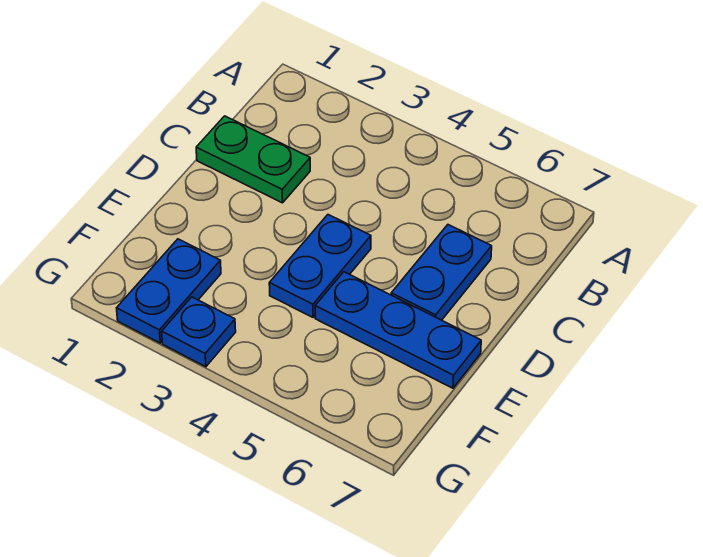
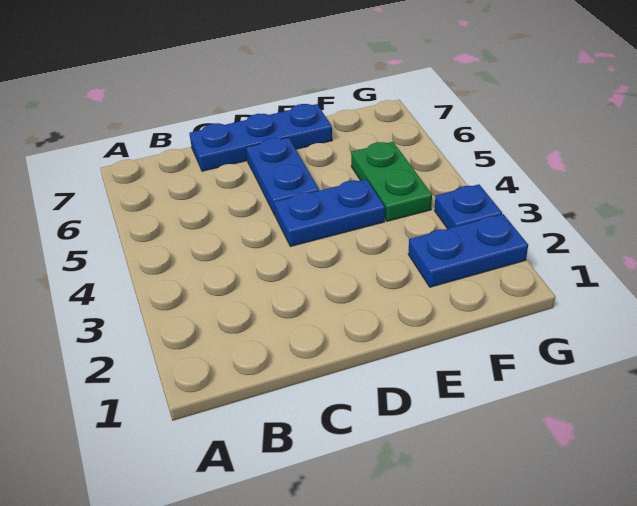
green 1x2 plate [196,116,310,203] -> green 1x2 plate moved to [351,142,432,221]
blue 1x2 plate [391,225,492,320] -> blue 1x2 plate turned to [246,137,319,215]
blue 1x3 plate [315,272,481,388] -> blue 1x3 plate turned to [189,104,332,171]

